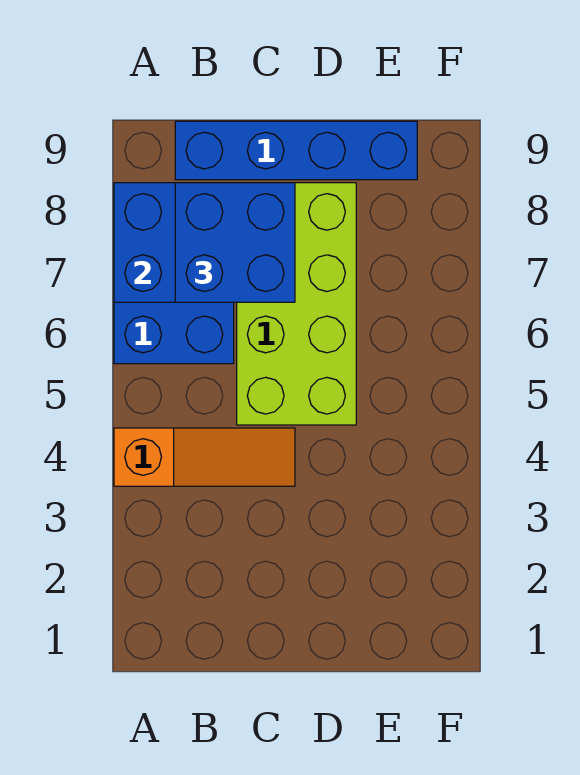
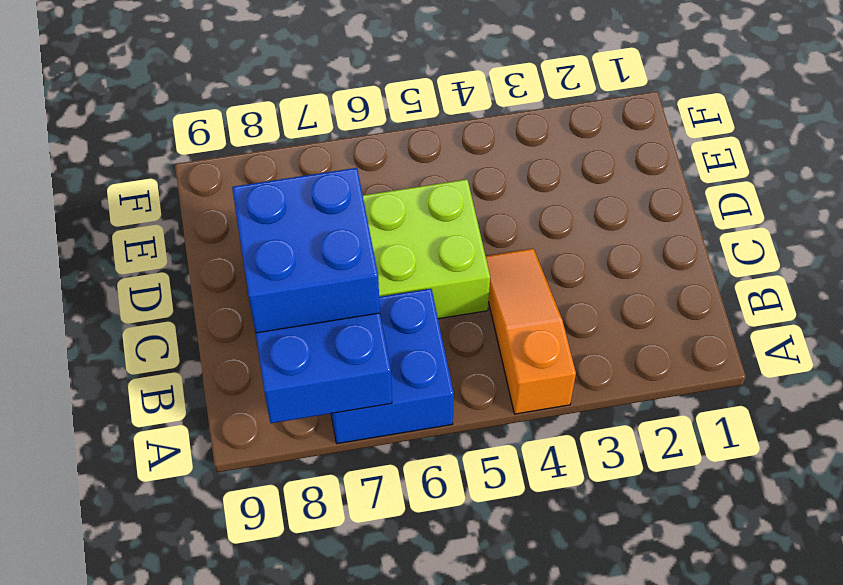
blue 1x4 brick [175,121,417,180] -> none

